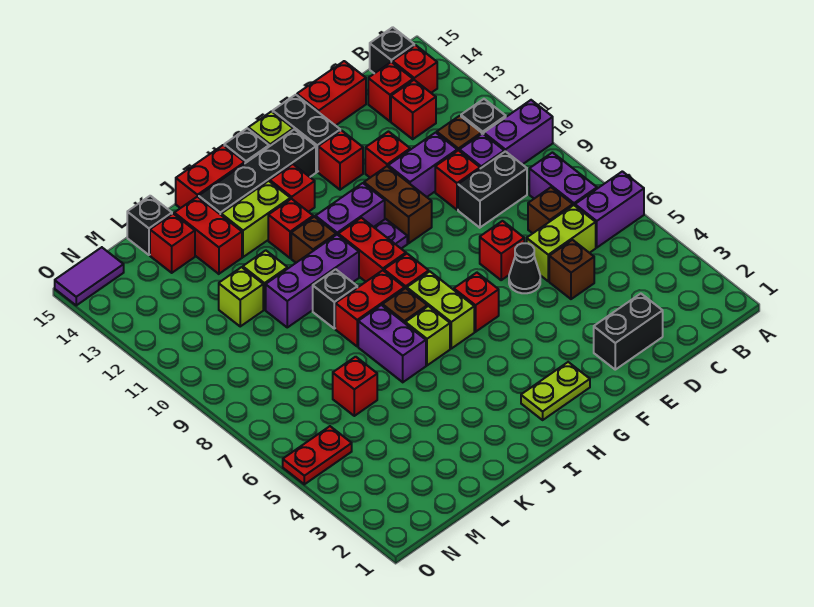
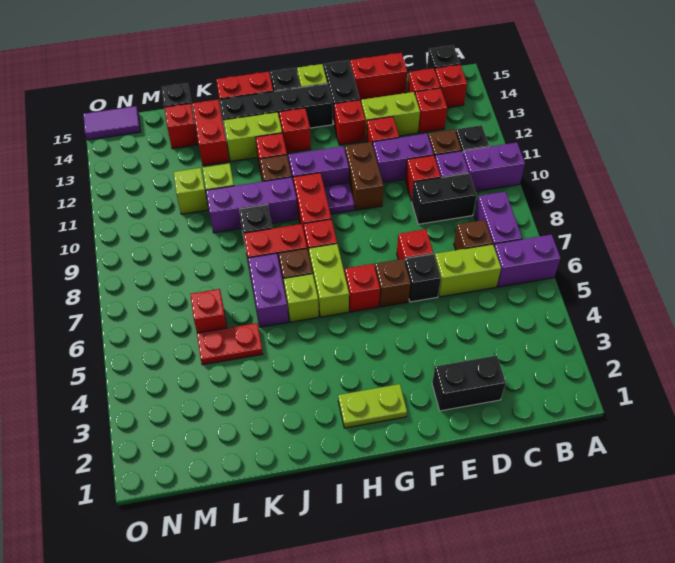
brown 1x1 brick [549,240,594,299] -> brown 1x1 brick moved to [375,259,411,307]
none -> lime 1x2 brick [361,92,420,139]
black 1x1 cone [509,243,540,293] -> black 1x1 brick [405,254,441,302]
red 1x2 plate [283,426,352,484] -> red 1x2 plate moved to [197,323,263,365]

